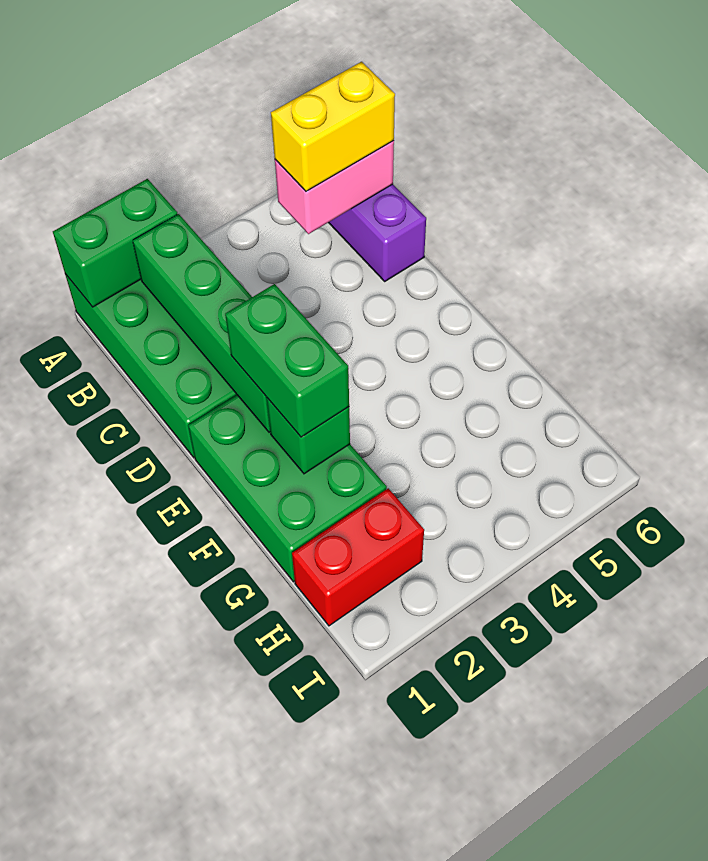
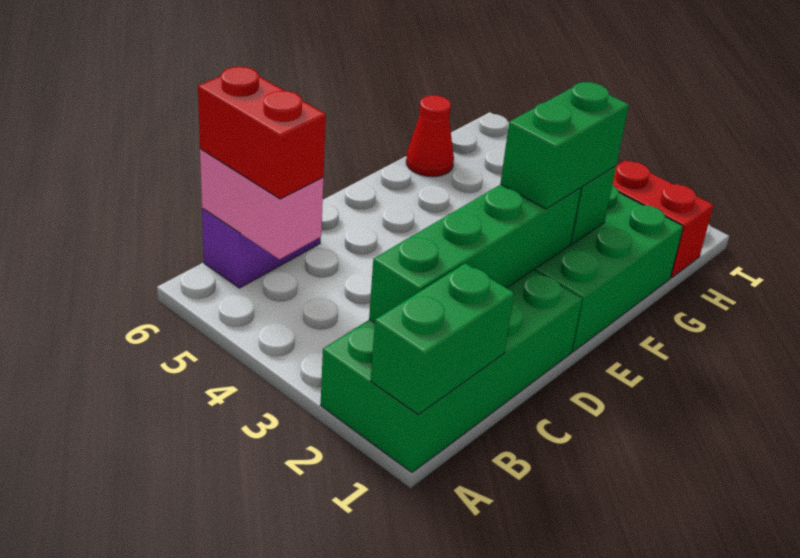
green 1x2 brick [53,179,178,307] -> green 1x2 brick turned to [371,263,514,415]
yellow 1x2 brick [271,62,395,191] -> red 1x2 brick [198,67,326,199]
none -> red 1x1 cone [406,95,454,177]

